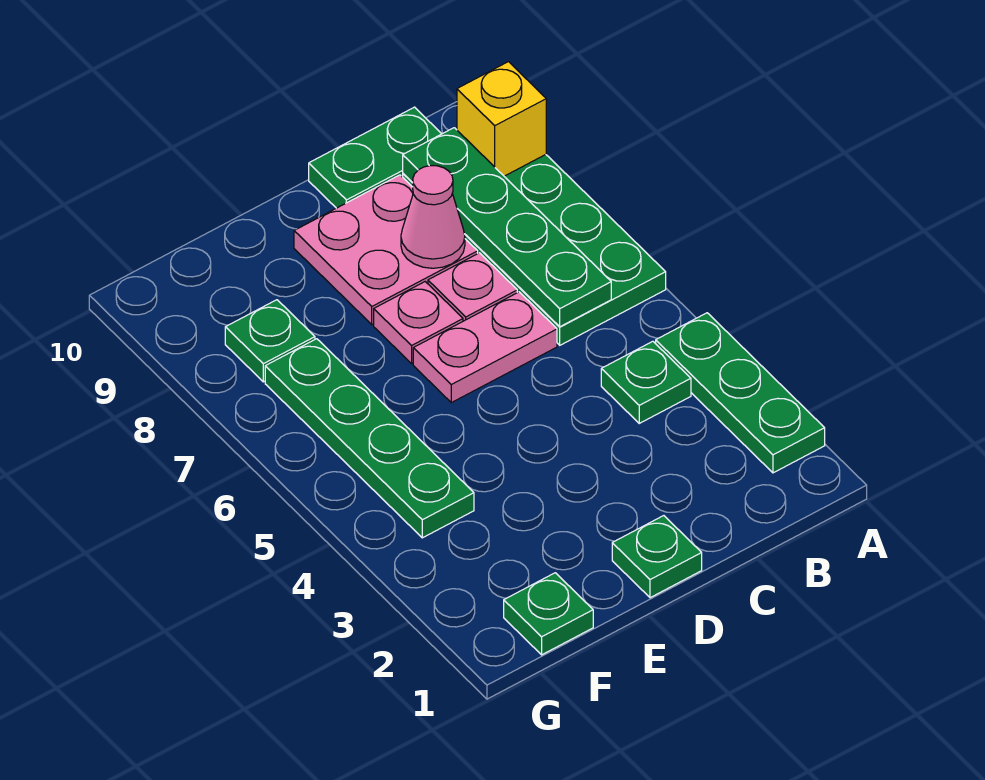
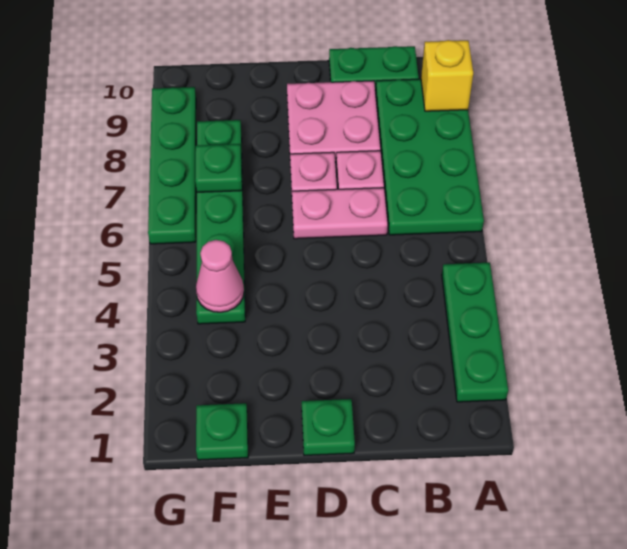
green 1x1 plate [601,341,691,423] -> green 1x1 plate moved to [195,144,242,192]
green 1x4 plate [403,128,611,327] -> green 1x4 plate moved to [148,87,196,244]
pink 1x1 cone [401,166,465,268] -> pink 1x1 cone moved to [196,240,244,312]

